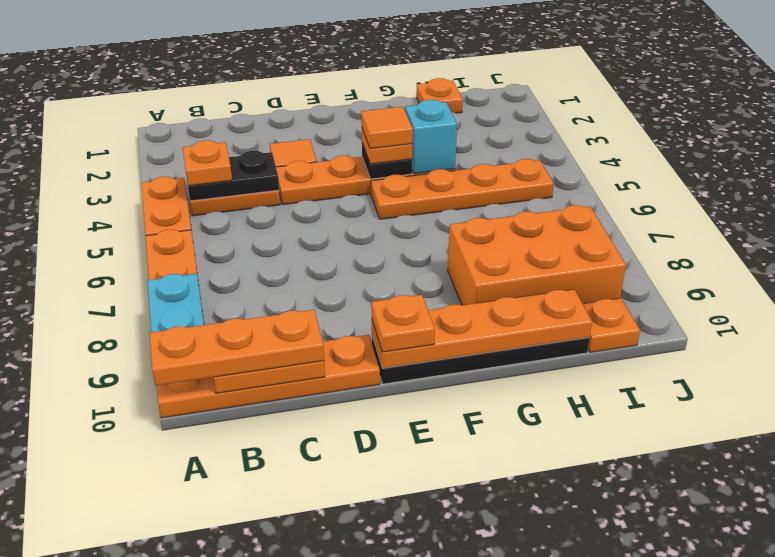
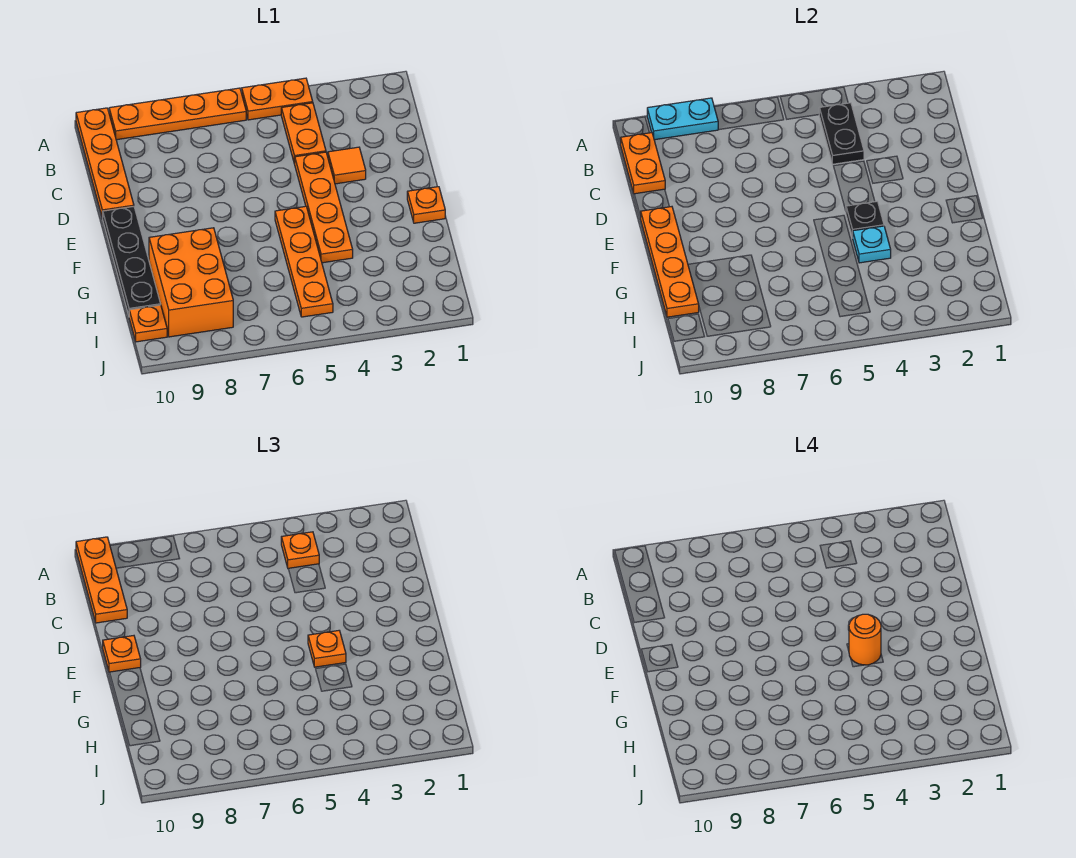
orange 1x1 tile [361,107,413,149] -> orange 1x1 round brick [849,614,881,665]
cyan 1x1 brick [405,100,457,174] -> cyan 1x1 plate [853,226,891,263]
orange 1x1 plate [416,78,463,113] -> orange 1x1 plate moved to [407,187,445,223]

